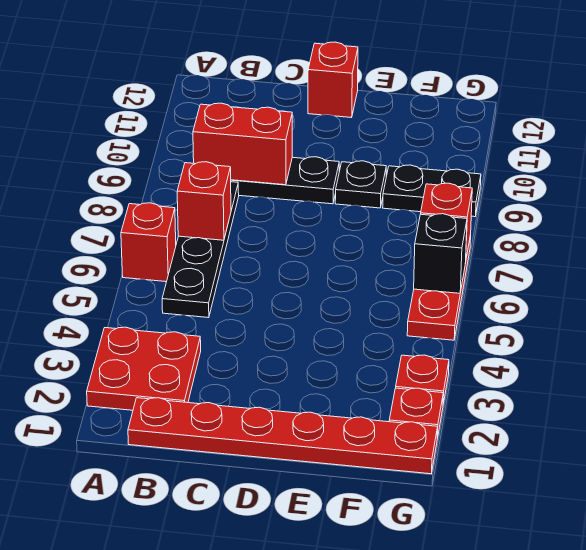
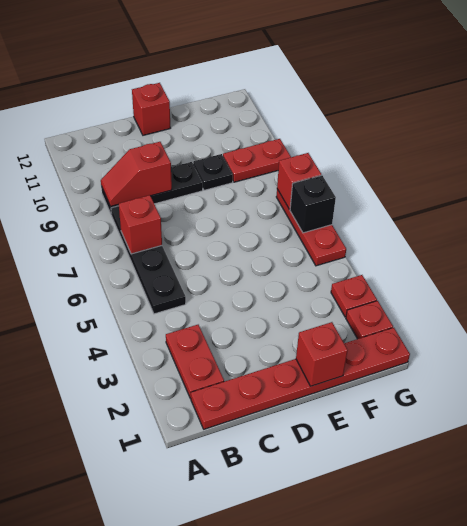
red 2x2 plate [87,327,201,410] -> red 1x2 plate [166,325,224,399]
red 1x1 brick [121,203,176,282] -> red 1x1 brick moved to [296,322,348,386]
red 1x2 brick [193,103,292,185] -> red 1x2 slope [101,142,172,207]
black 1x2 plate [383,165,481,217] -> red 1x2 plate [223,139,291,182]

